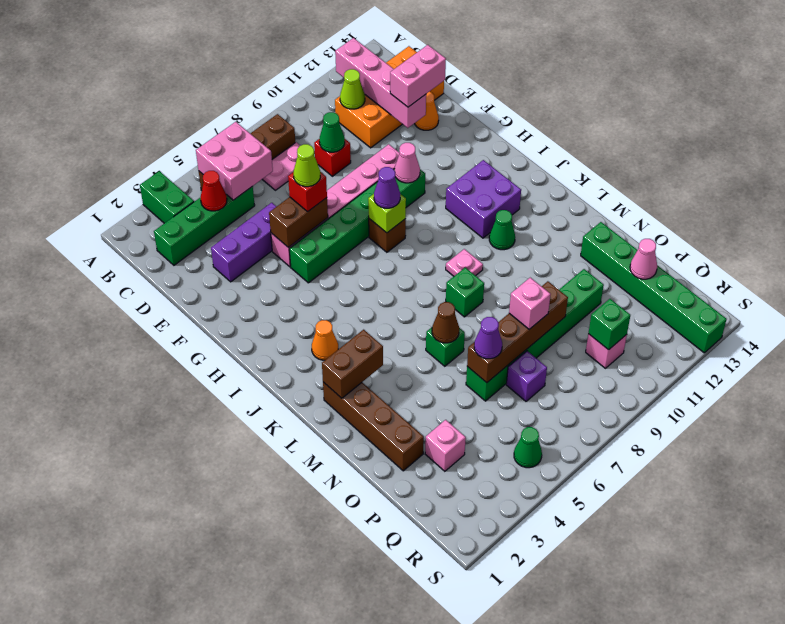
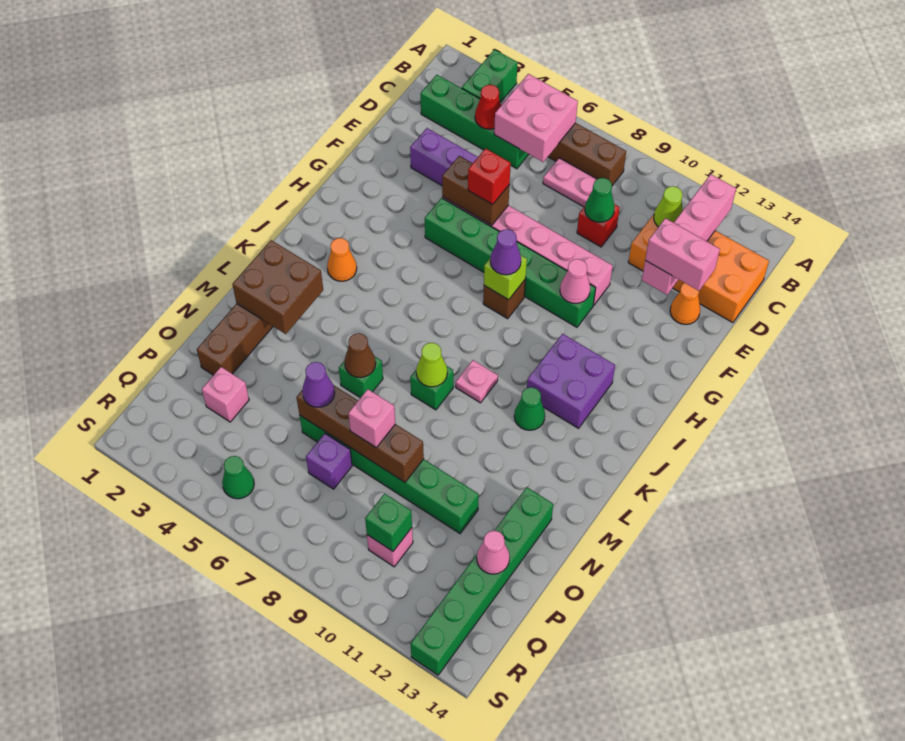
lime 1x1 cone [294,144,320,187] -> lime 1x1 cone moved to [416,343,447,387]
brown 1x2 brick [322,330,383,398] -> brown 2x2 brick [232,240,323,334]

